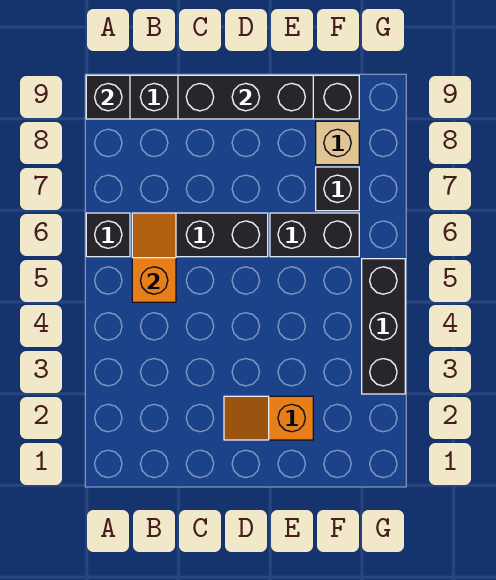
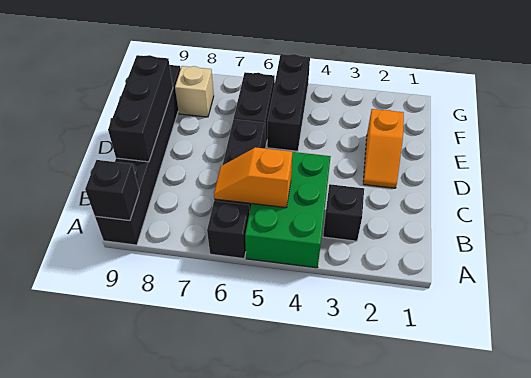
none -> green 2x3 brick [245,152,331,268]
black 1x1 brick [316,167,359,211] -> black 1x1 brick moved to [323,184,364,241]
black 1x3 brick [362,259,405,394] -> black 1x3 brick turned to [267,54,310,151]

